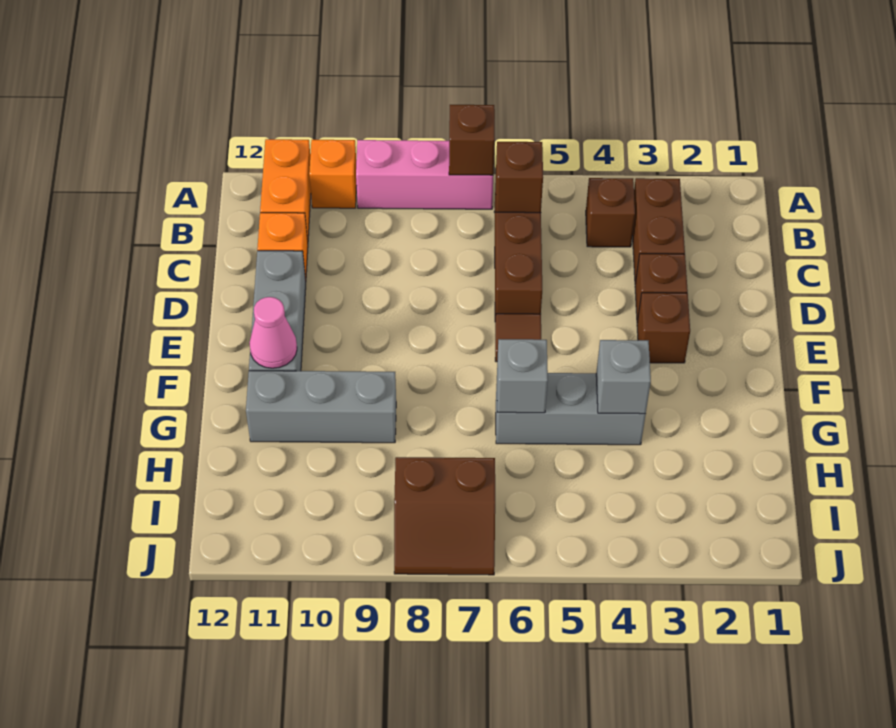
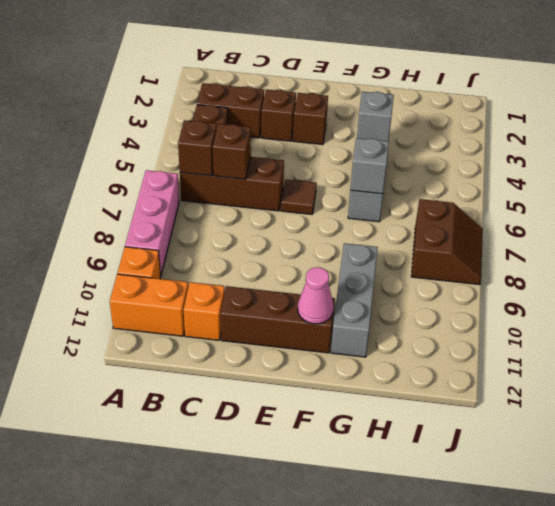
brown 1x1 brick [449,105,495,175] -> brown 1x1 brick moved to [213,124,251,179]
grey 1x3 brick [249,251,306,371] -> brown 1x3 brick [221,286,335,353]

